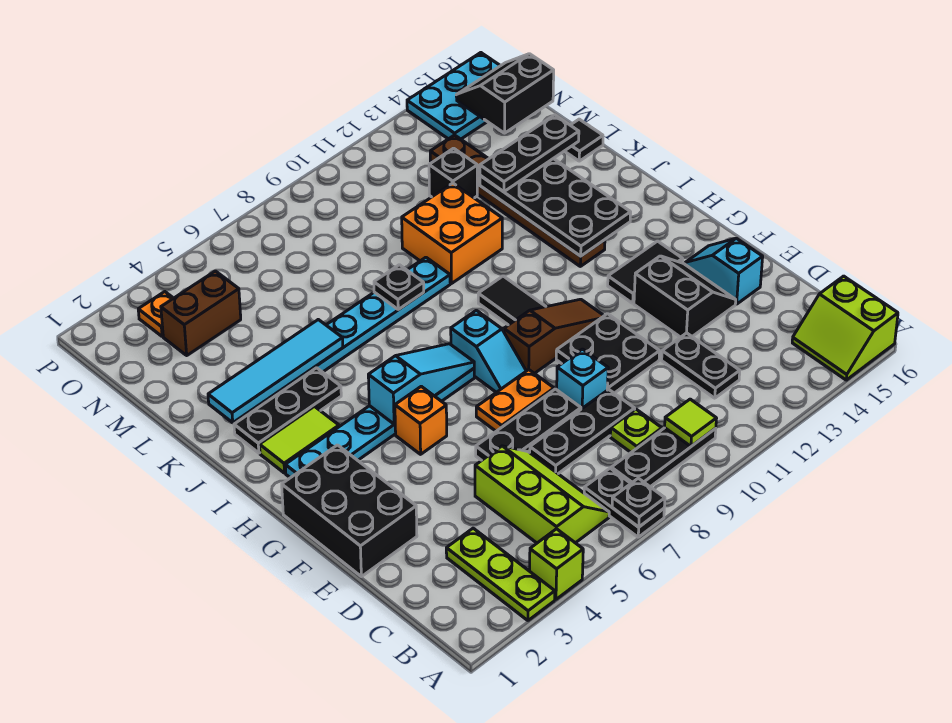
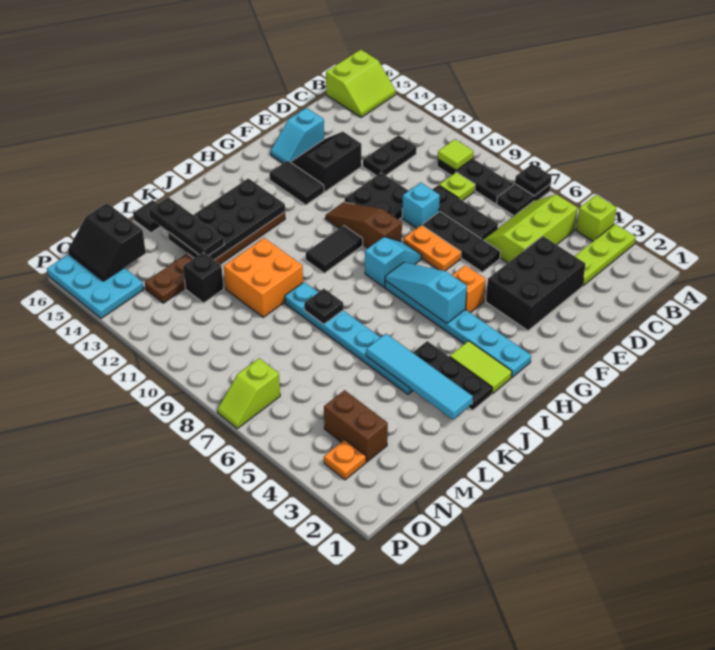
black 2x3 brick [282,445,417,577] -> black 2x3 brick moved to [486,236,585,331]
none -> lime 1x2 slope [217,358,280,429]

